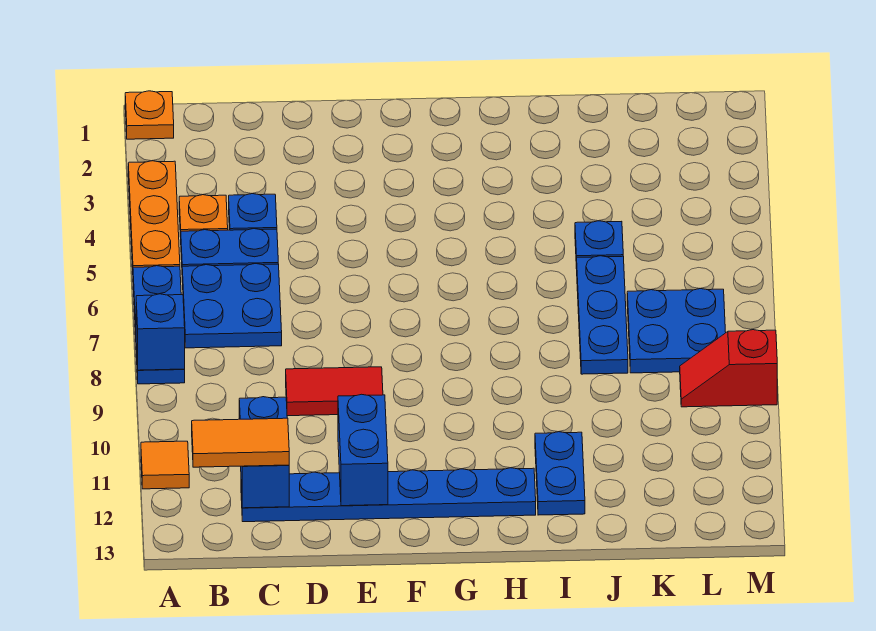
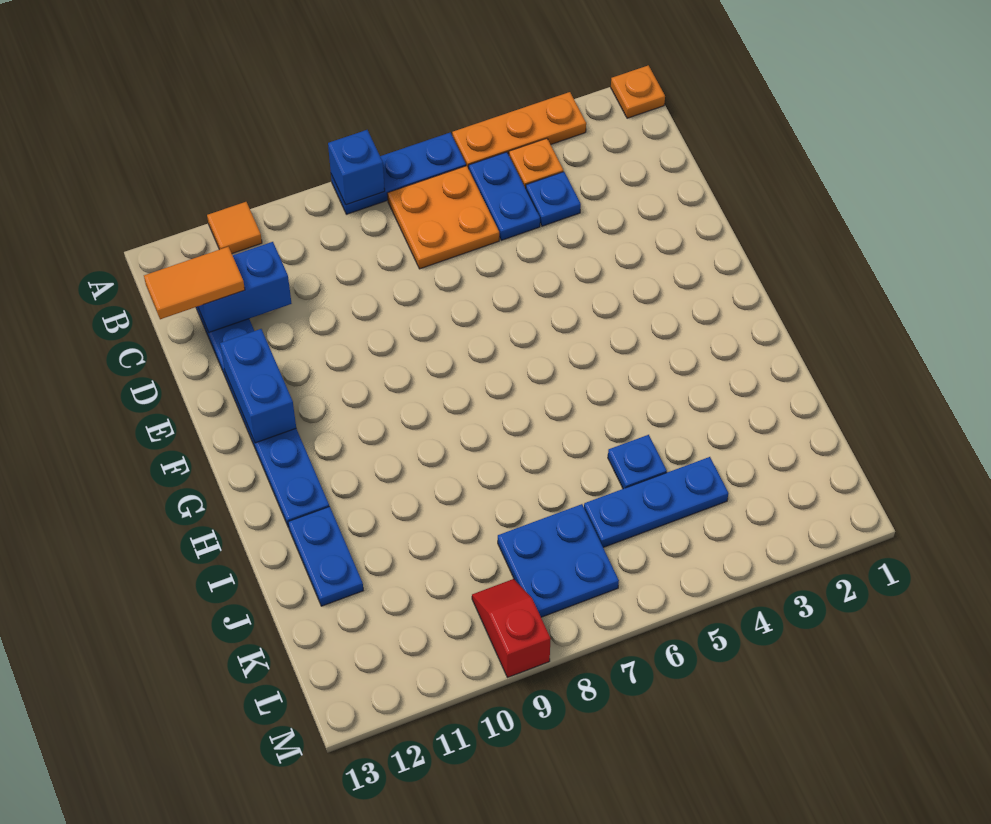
blue 2x2 plate [182,264,282,348] -> orange 2x2 plate [387,166,499,269]
orange 1x2 tile [192,418,289,467] -> orange 1x2 tile turned to [144,247,245,319]
red 1x2 tile [286,367,383,416] -> none
blue 1x2 brick [338,394,388,506] -> blue 1x2 brick turned to [220,329,296,443]
blue 1x2 plate [535,432,585,515] -> blue 1x2 plate turned to [288,506,363,606]
blue 1x3 plate [577,256,628,374] -> blue 1x3 plate moved to [584,457,728,548]

